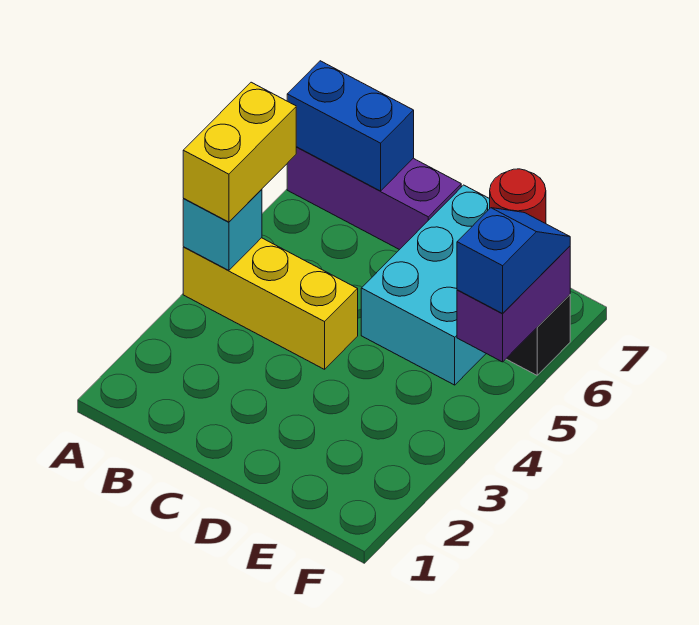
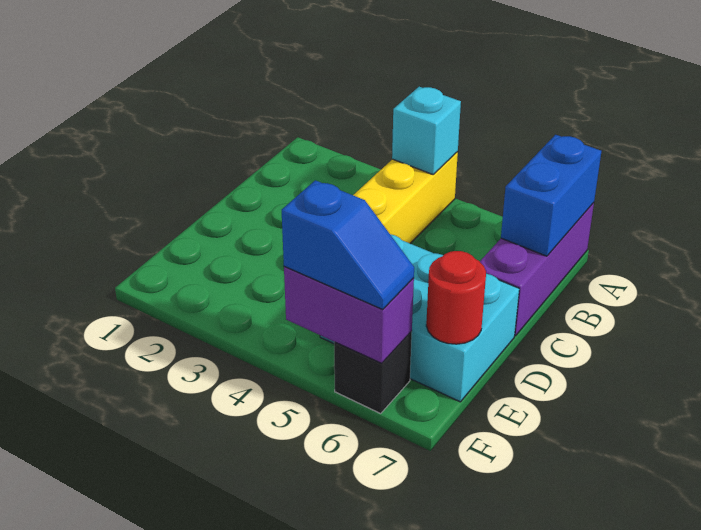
yellow 1x2 brick [183,82,296,222] -> none

